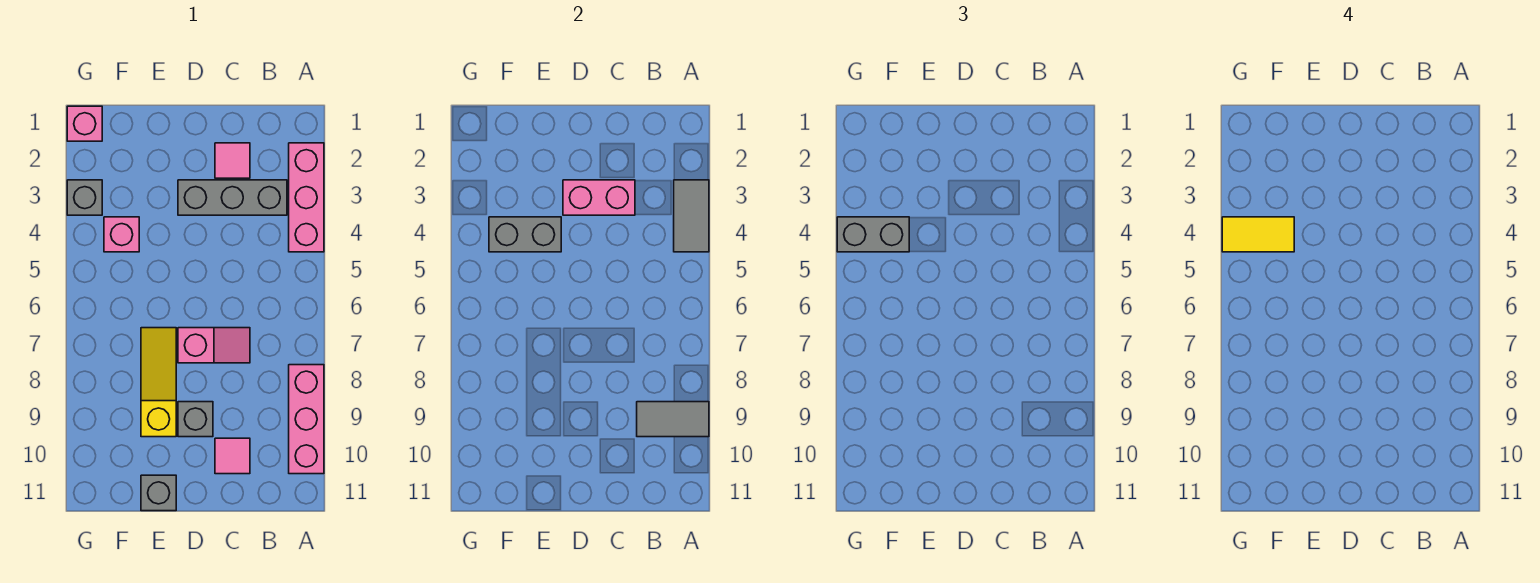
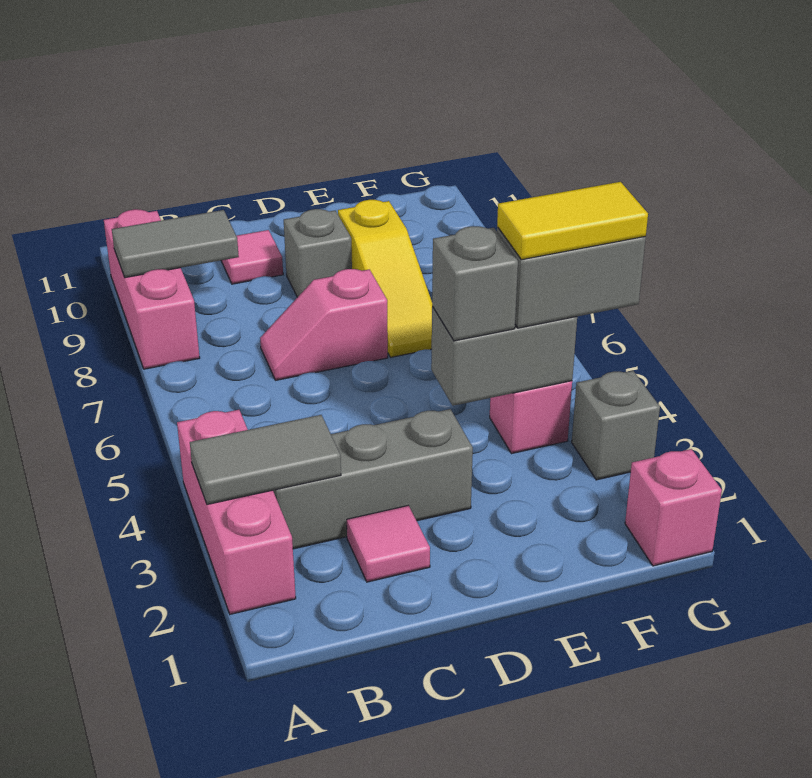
grey 1x2 tile [674,180,709,252] -> grey 1x2 tile turned to [190,415,341,505]
pink 1x2 brick [563,180,635,215] -> none
grey 1x1 brick [141,475,176,511] -> grey 1x1 brick moved to [432,226,518,341]

